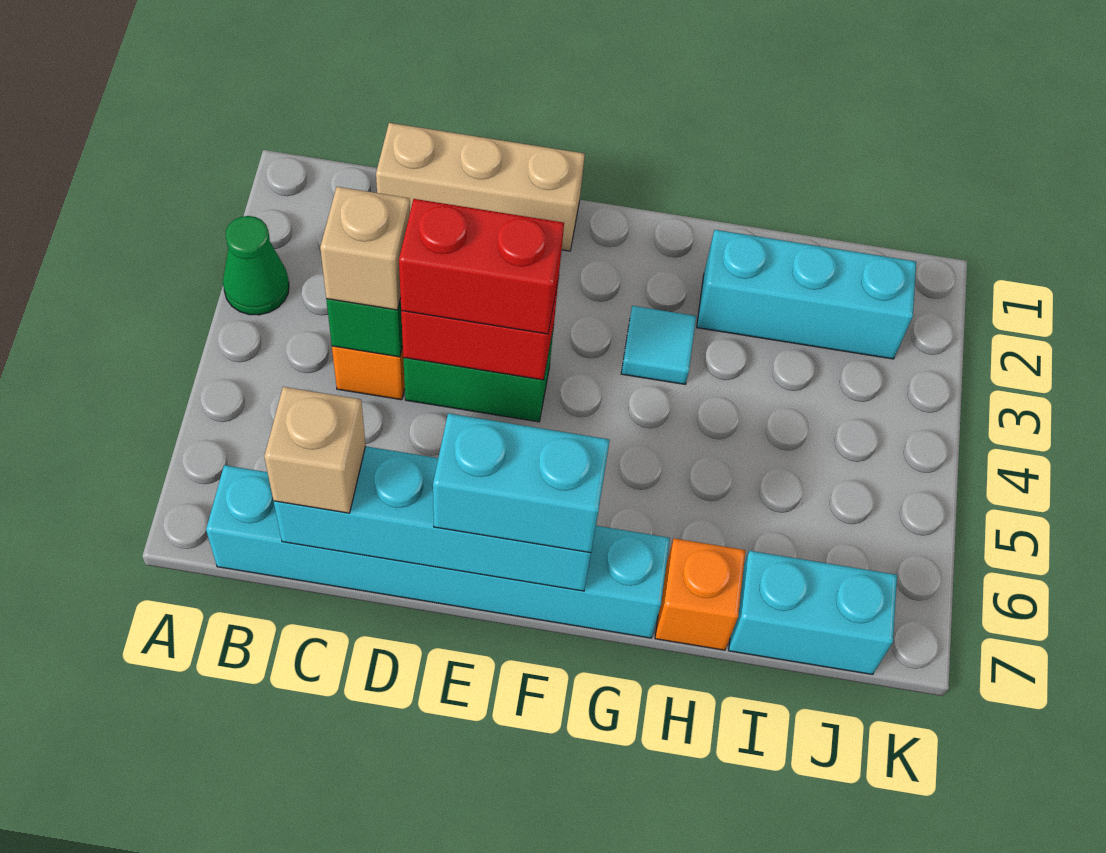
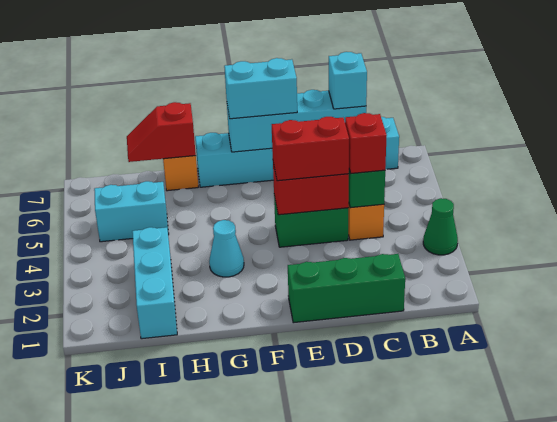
tan 1x3 brick [376,123,585,251] -> green 1x3 brick [288,254,405,323]
tan 1x1 brick [320,187,410,310] -> red 1x1 brick [345,113,387,174]
tan 1x1 brick [264,387,366,513] -> cyan 1x1 brick [329,52,367,109]
cyan 1x1 tile [621,306,696,384] -> cyan 1x1 cone [209,220,244,277]
cyan 1x3 brick [697,230,916,359] -> cyan 1x3 brick turned to [132,227,177,339]
none -> red 1x2 slope [127,102,196,162]
cyan 1x2 brick [729,551,897,675] -> cyan 1x2 brick moved to [94,181,169,242]

